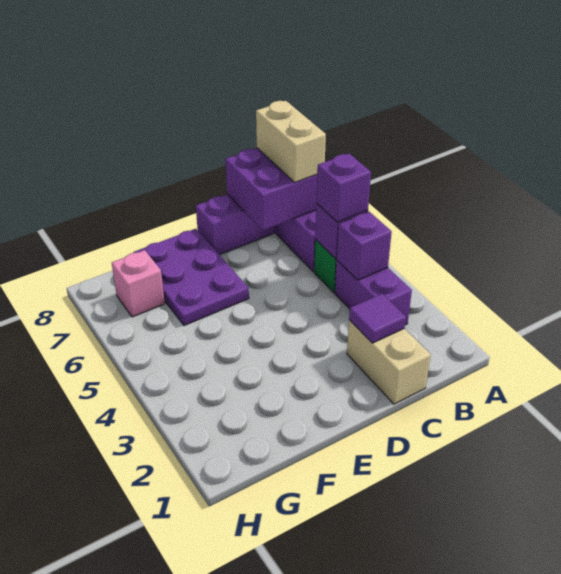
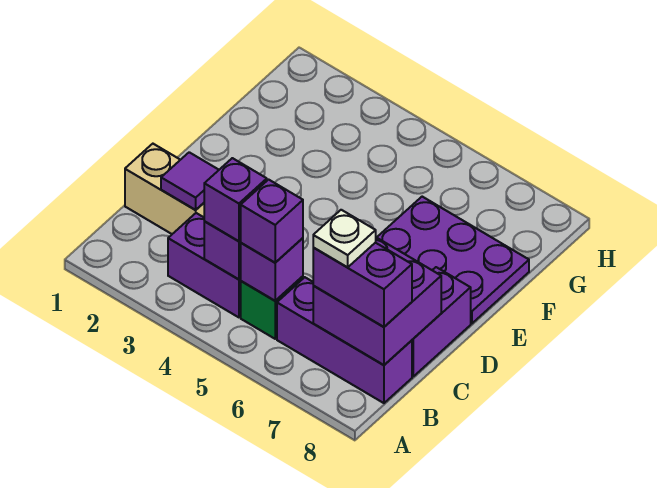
none -> purple 1x1 brick [204,158,267,241]
tan 1x2 brick [256,101,326,182] -> purple 1x2 brick [313,243,412,327]
none -> white 1x1 plate [313,210,376,267]
pink 1x1 brick [112,250,165,317] -> none

